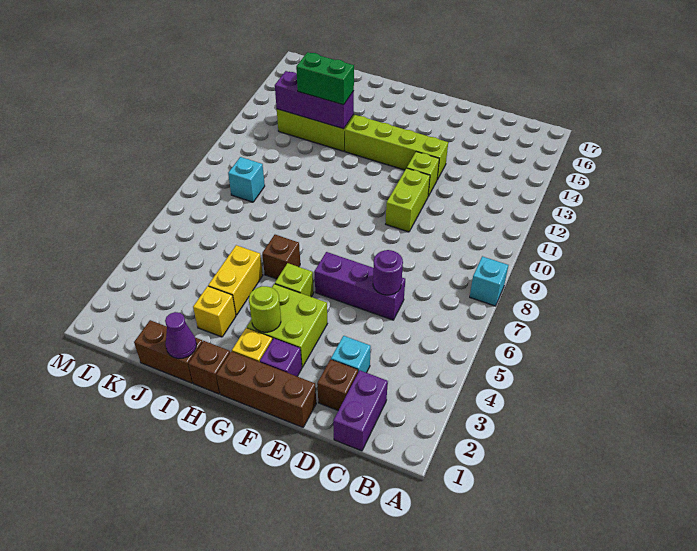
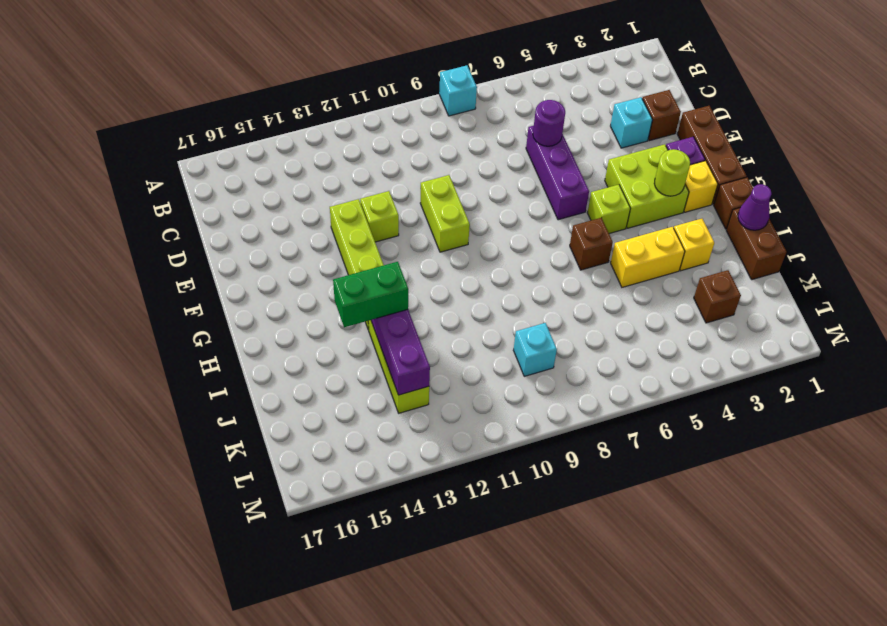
purple 1x2 brick [333,370,388,451] -> none
lime 1x2 brick [386,168,430,232] -> lime 1x2 brick turned to [420,175,470,252]
green 1x2 brick [296,52,354,105] -> green 1x2 brick turned to [333,262,408,327]
none -> brown 1x1 brick [694,270,741,323]

